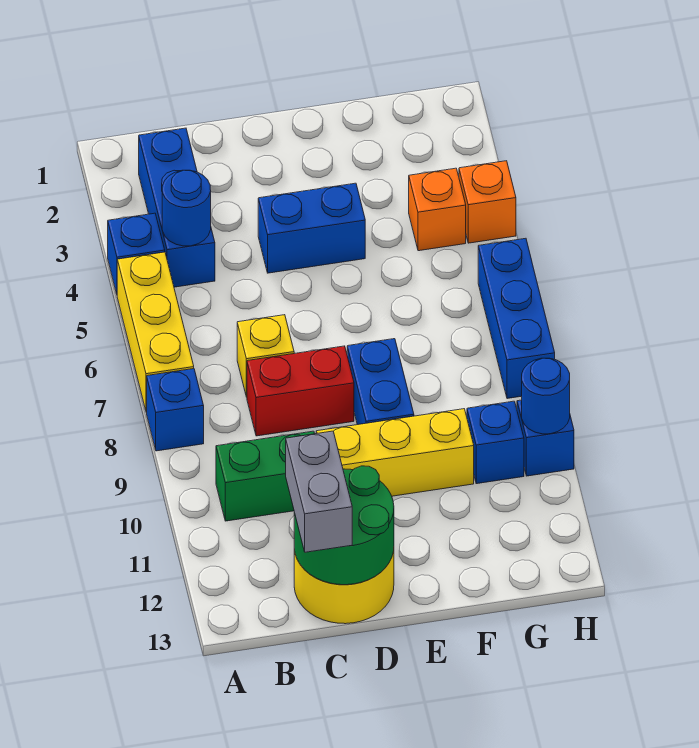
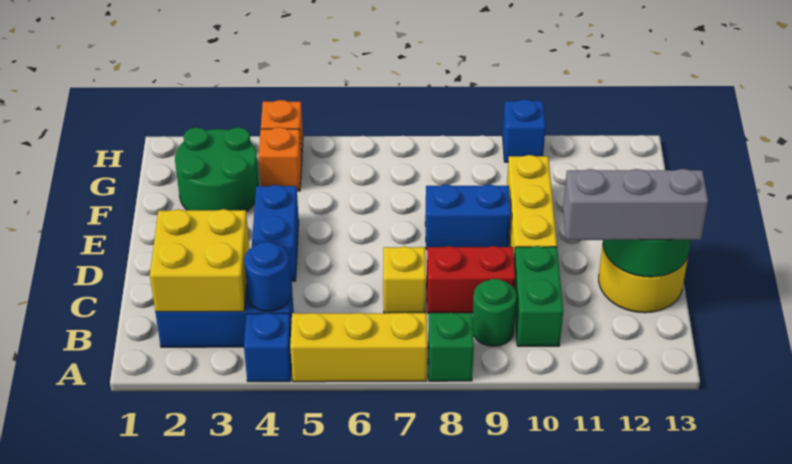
blue 1x1 brick [147,369,204,451] -> green 1x1 brick [428,313,474,381]
none -> yellow 2x2 brick [150,209,249,312]
none -> green 1x1 round brick [473,279,517,346]
red 1x2 brick [247,346,354,436] -> red 1x2 brick turned to [427,246,515,313]
grey 1x2 brick [286,431,352,552] -> grey 1x3 brick [563,169,708,240]
none -> green 2x2 round brick [175,127,259,211]
blue 1x1 brick [467,401,524,484] -> none
blue 1x3 brick [478,238,555,399] -> none
blue 1x1 round brick [522,358,570,434] -> none

